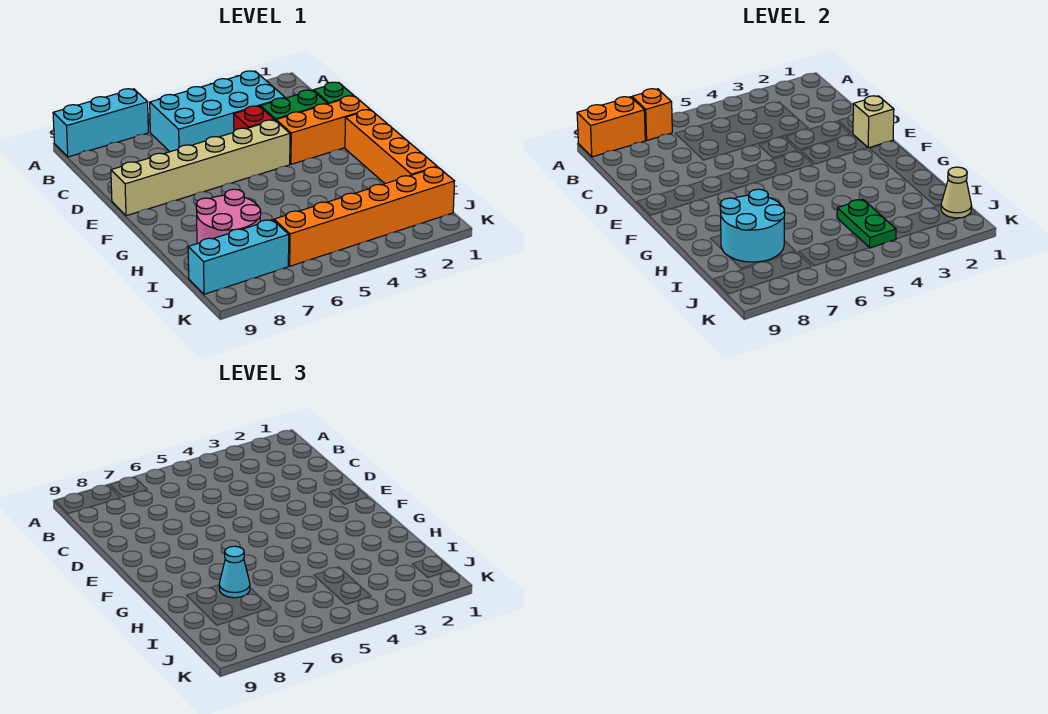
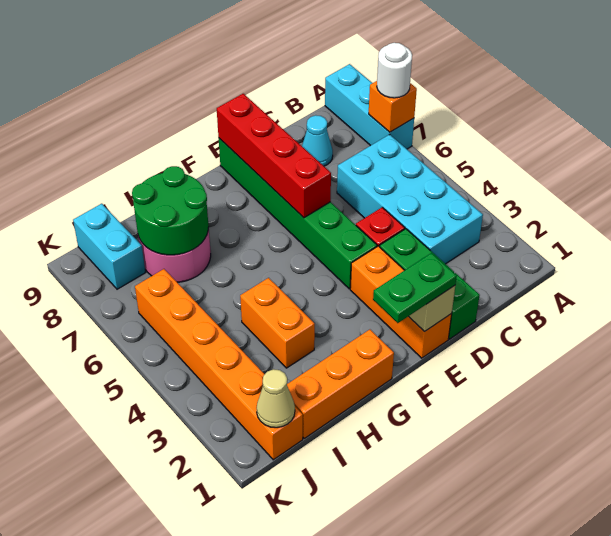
none -> white 1x1 round brick [377,43,412,98]
orange 1x2 brick [577,97,646,157] -> orange 1x2 brick moved to [240,278,315,368]
tan 1x6 brick [111,120,290,216] -> green 1x6 brick [219,138,377,289]
none -> red 1x4 brick [217,94,331,218]
orange 1x4 brick [345,110,437,184] -> orange 1x3 brick [287,330,394,438]
cyan 2x2 round brick [720,189,785,262] -> green 2x2 round brick [132,166,209,255]
cyan 1x1 cone [219,546,250,598] -> cyan 1x1 cone moved to [302,115,333,166]
green 1x2 plate [837,200,896,248] -> green 1x2 plate moved to [373,253,457,323]
cyan 1x3 brick [188,220,289,294] -> cyan 1x2 brick [73,204,146,289]

